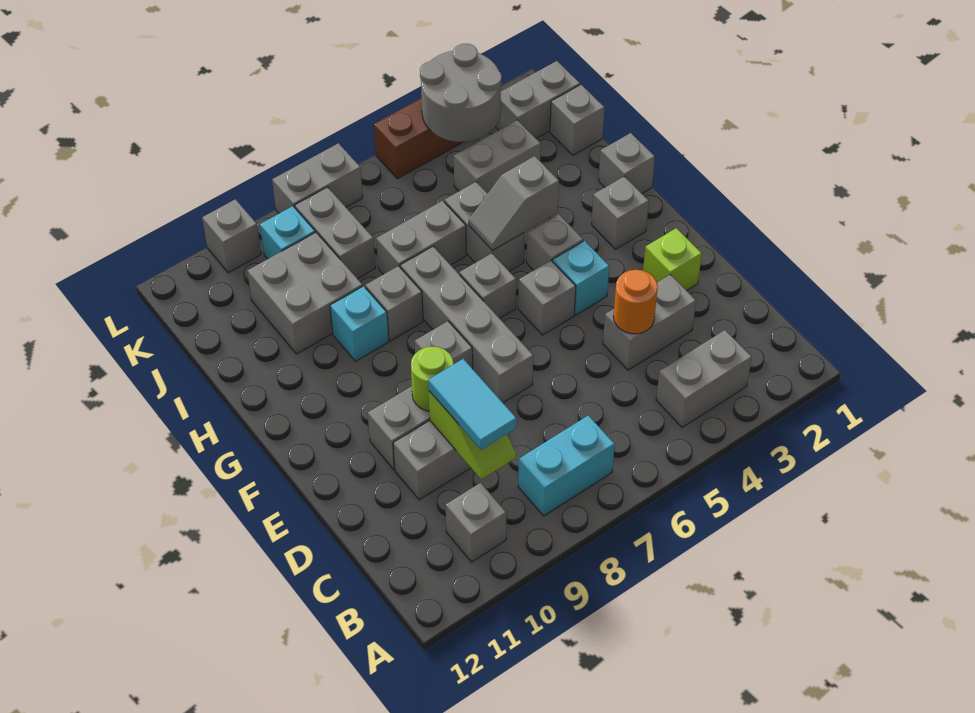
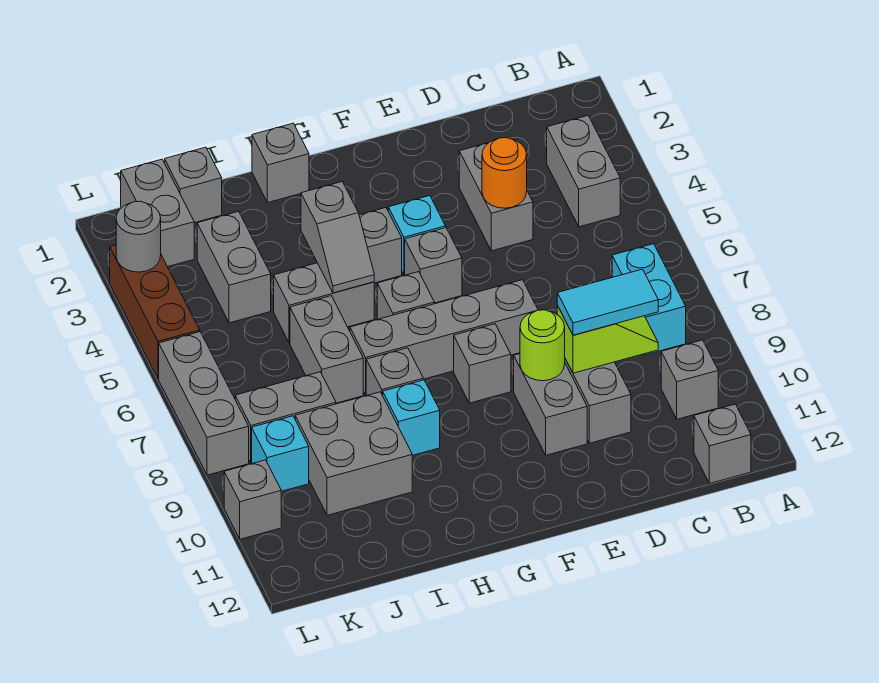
lime 1x1 brick [643,228,702,291] -> none
grey 1x1 brick [592,176,649,249] -> grey 1x1 brick moved to [694,404,751,483]
grey 2x2 round brick [420,44,502,142] -> grey 1x1 round brick [116,201,161,272]
grey 1x2 brick [272,143,363,213] -> grey 1x3 brick [159,332,249,475]

